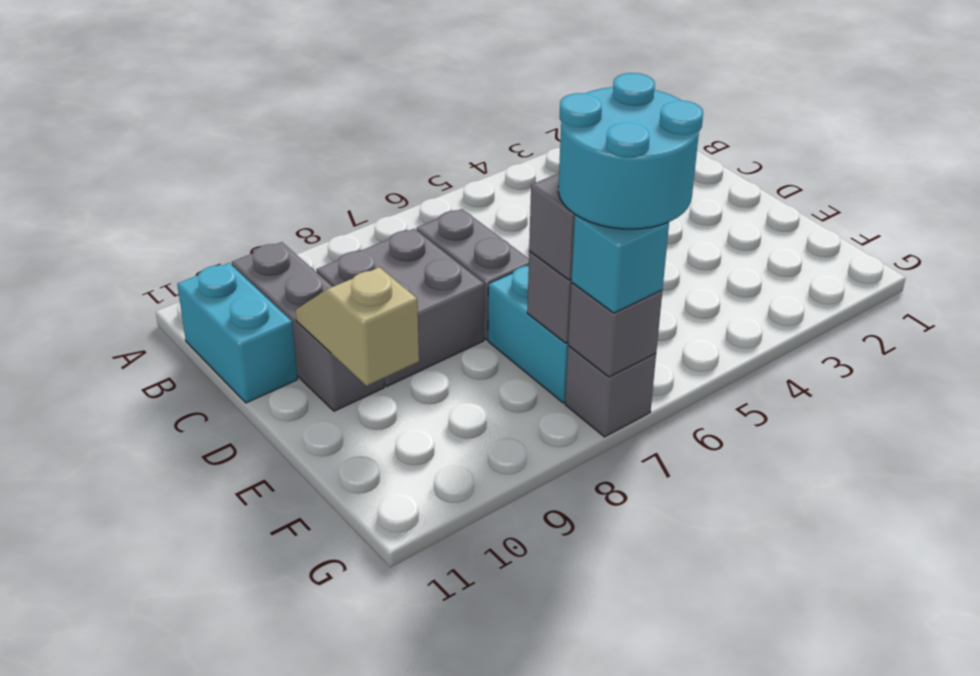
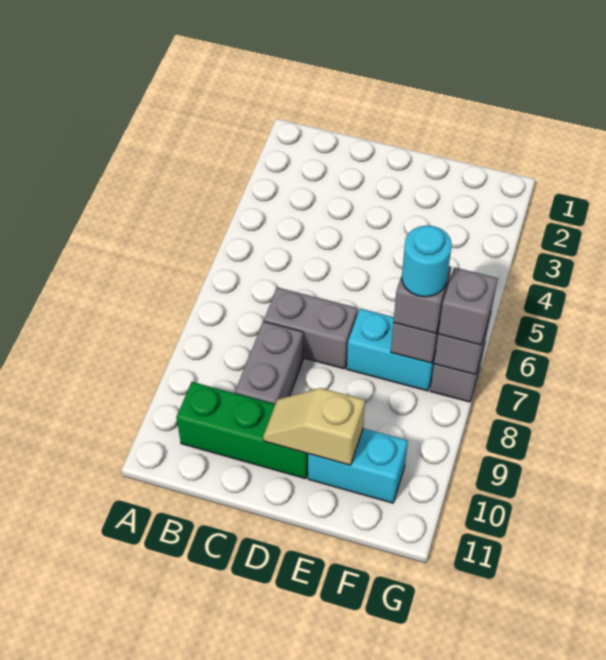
grey 1x3 brick [232,242,384,411] -> green 1x3 brick [177,382,308,479]
cyan 1x2 brick [177,263,297,403] -> cyan 1x2 brick moved to [308,428,408,503]
grey 2x2 brick [316,229,484,386] -> grey 1x2 brick [235,321,303,404]
cyan 2x2 round brick [558,73,703,229] -> cyan 1x1 round brick [402,225,452,297]
cyan 1x1 brick [571,215,669,313] -> grey 1x1 brick [438,267,498,345]

